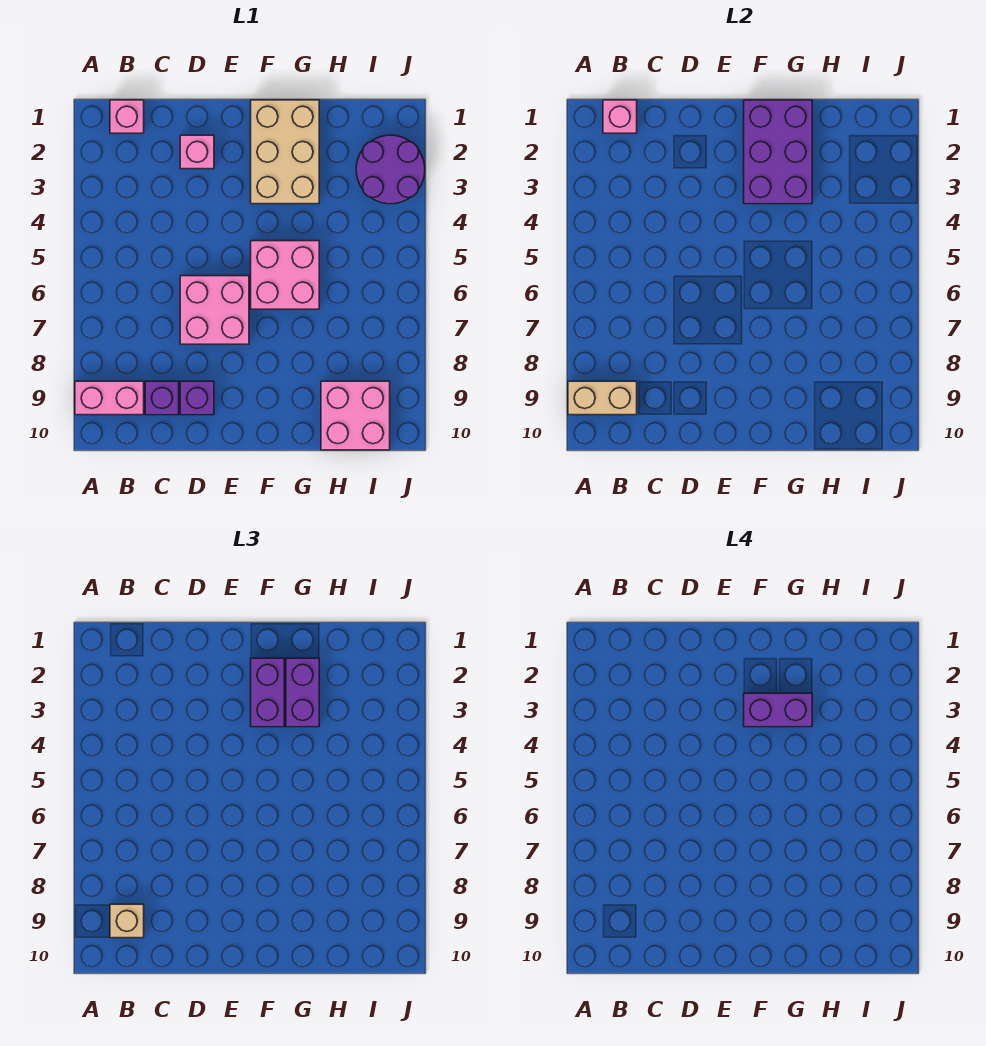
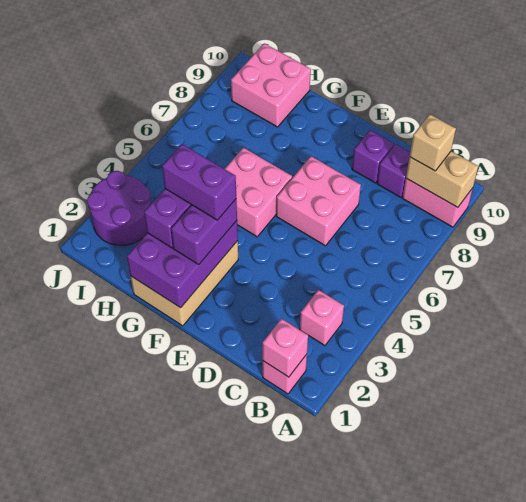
pink 1x1 brick [180,135,214,169] -> pink 1x1 brick moved to [300,290,344,345]

